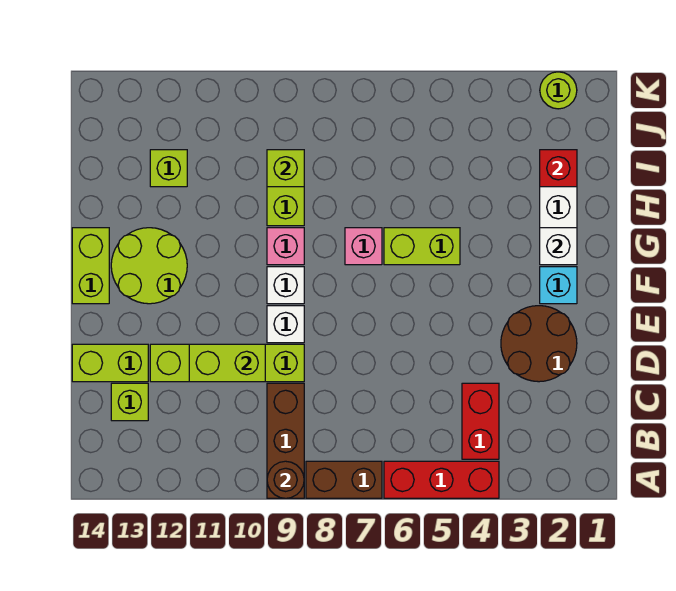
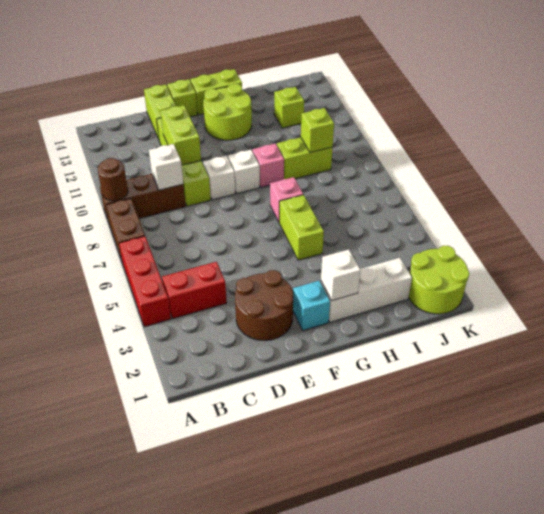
none -> white 1x1 brick [149,144,183,190]
lime 1x1 brick [111,383,148,421] -> lime 1x1 brick moved to [167,79,198,117]
red 1x1 brick [540,150,577,187] -> none
lime 1x1 round brick [540,72,577,109] -> lime 2x2 round brick [409,246,469,314]

